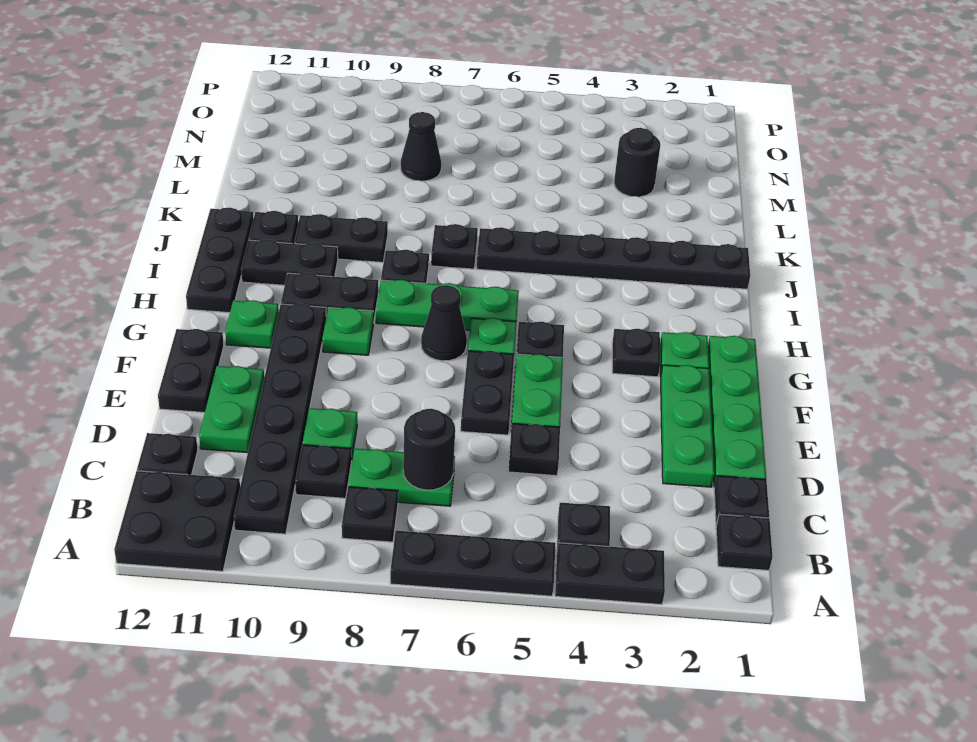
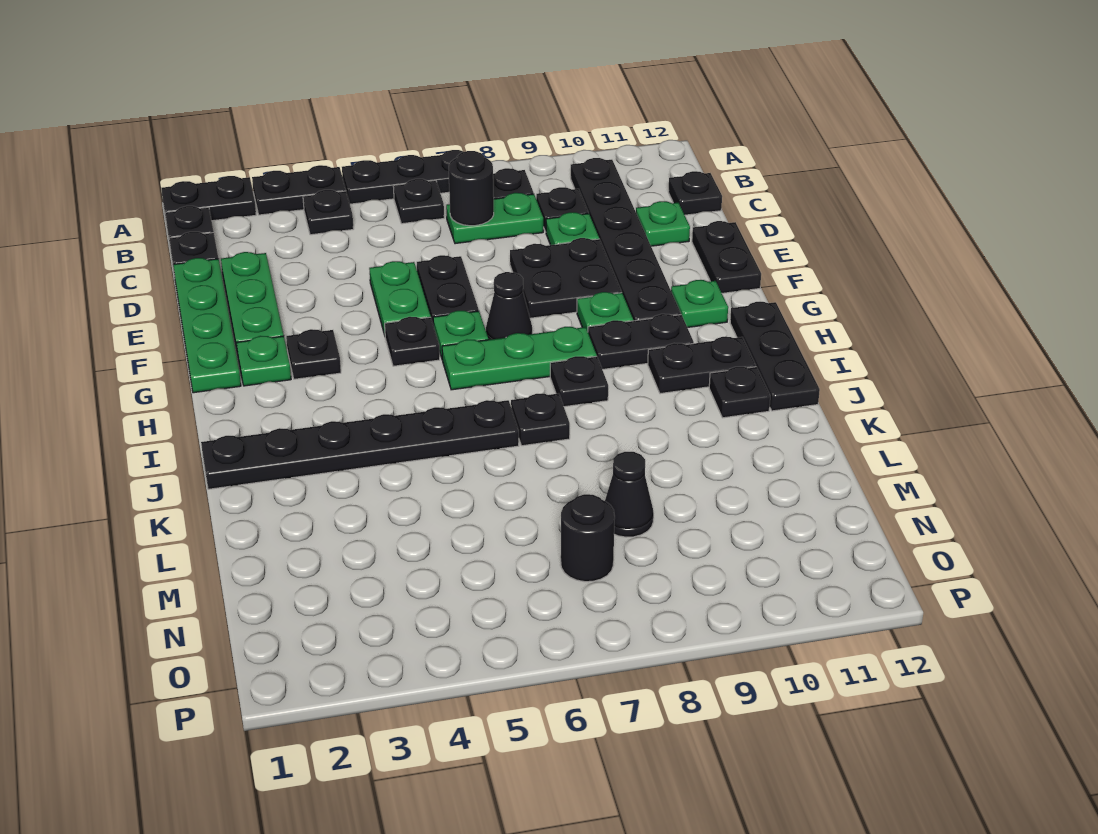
black 2x2 plate [114,471,240,571] -> black 2x2 plate moved to [510,238,622,318]
black 1x1 plate [508,423,560,476] -> black 1x1 plate moved to [393,179,444,224]
green 1x2 plate [199,366,264,453] -> green 1x1 plate [636,201,690,246]
black 1x2 plate [294,214,388,262] -> black 1x2 plate moved to [161,176,256,221]
black 1x1 round brick [614,128,660,197] -> black 1x1 round brick moved to [561,494,615,582]

